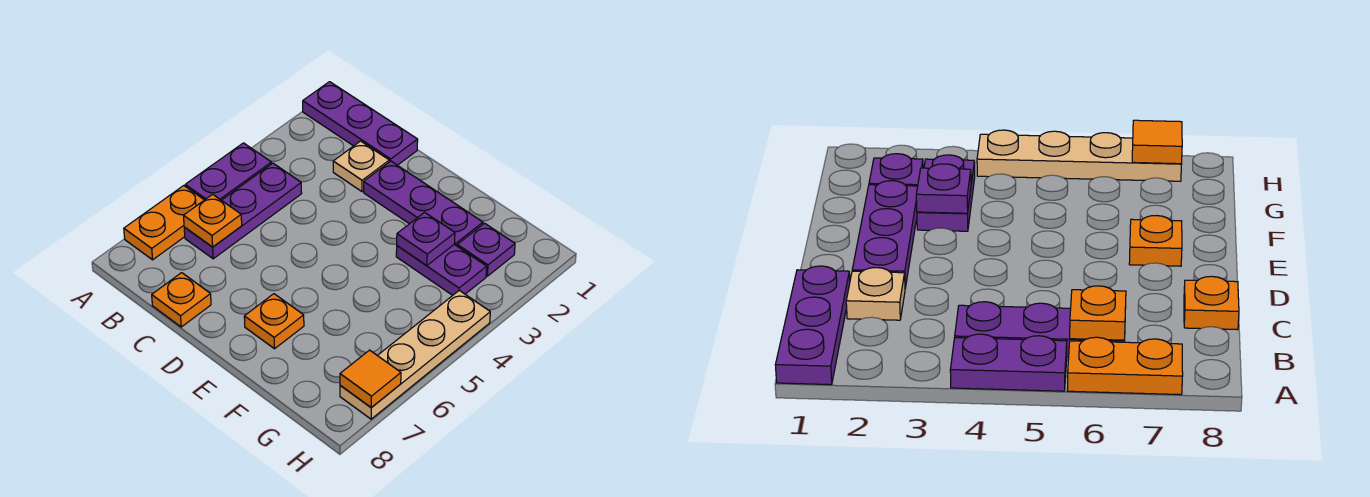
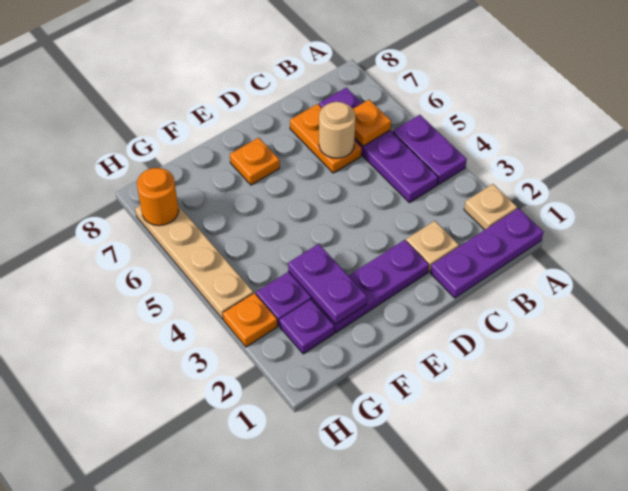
none -> tan 1x1 plate [464,184,517,230]
orange 1x2 plate [124,186,204,260] -> orange 1x2 plate moved to [290,104,361,173]
purple 1x3 plate [184,163,302,259] -> purple 1x4 plate [319,88,438,203]
none -> tan 1x1 round brick [319,102,355,158]
orange 1x1 plate [152,273,211,327] -> orange 1x1 plate moved to [223,293,277,347]
purple 1x1 plate [397,212,455,266] -> purple 1x2 plate [288,244,367,324]
orange 1x1 tile [340,350,401,408] -> orange 1x1 round brick [137,168,179,226]

